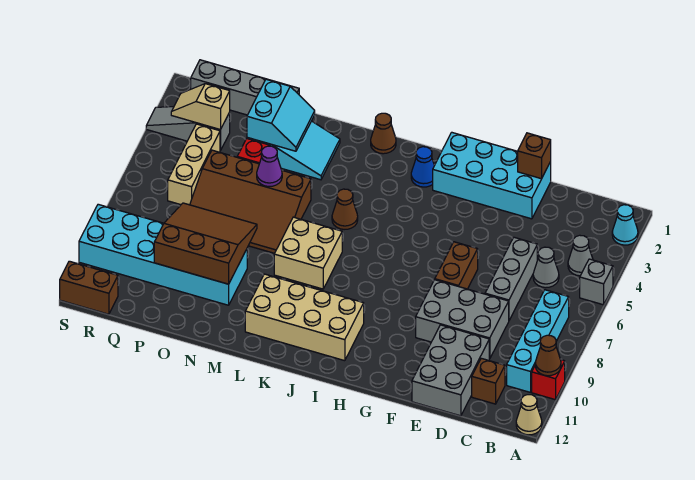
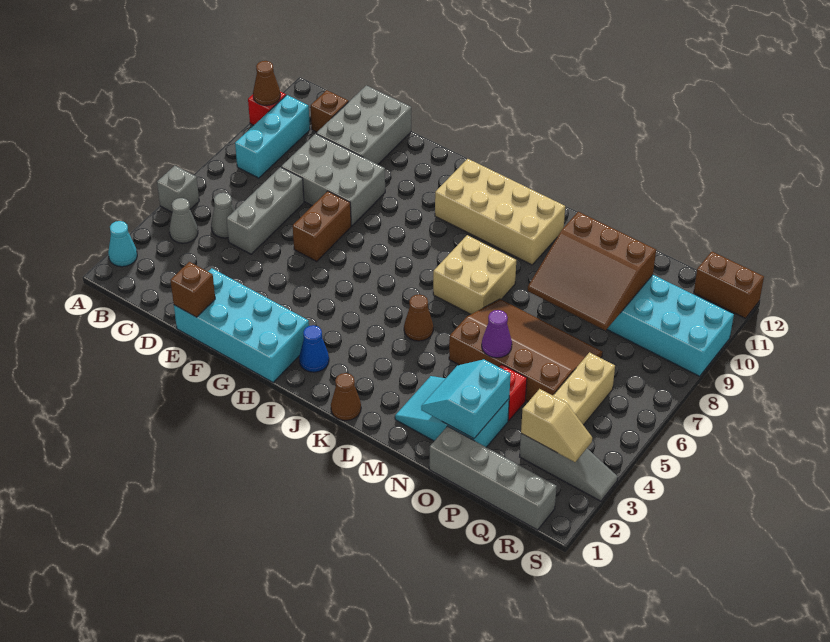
tan 1x1 cone [516,395,542,435] -> none
cyan 1x4 brick [507,290,569,392] -> cyan 1x3 brick [235,95,310,178]

